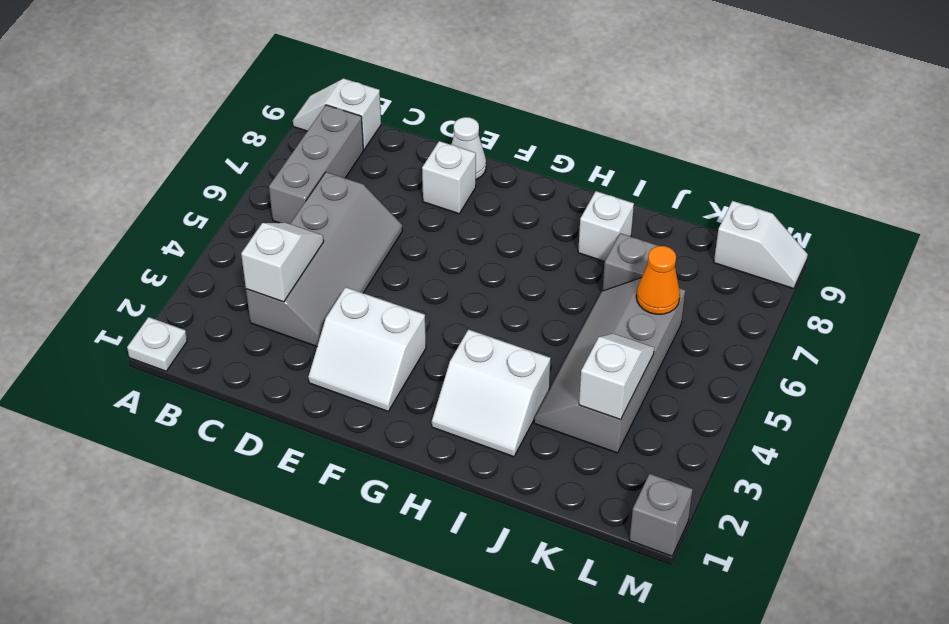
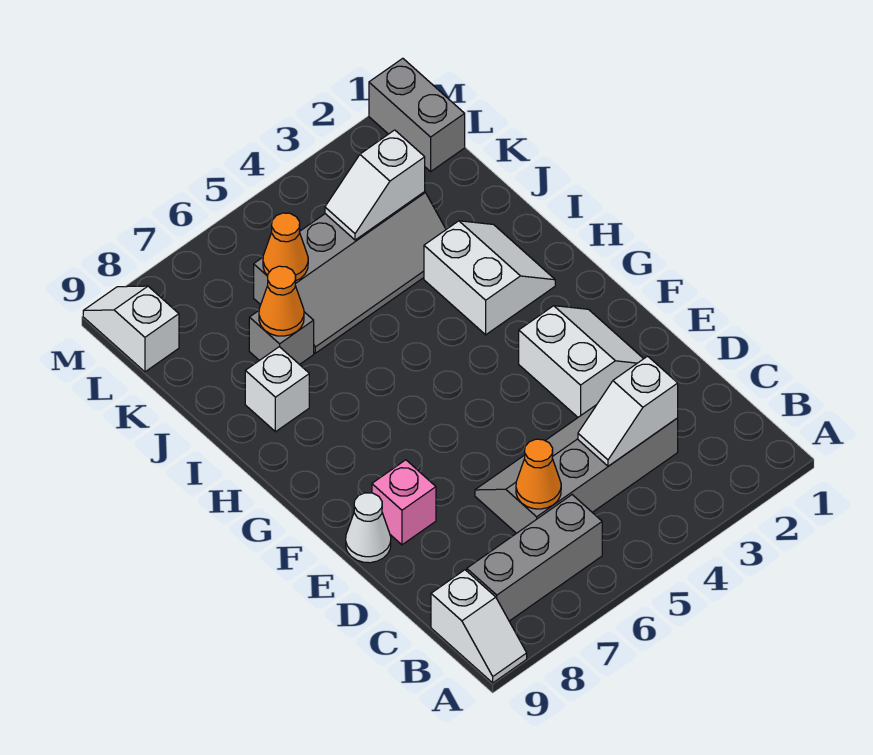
white 1x1 plate [127,317,187,371] -> none
none -> orange 1x1 cone [516,439,561,509]
white 1x1 brick [422,141,476,214] -> pink 1x1 brick [372,460,436,545]
none -> orange 1x1 cone [259,266,304,336]
grey 1x1 brick [630,474,693,556] -> grey 1x2 brick [369,58,465,171]

